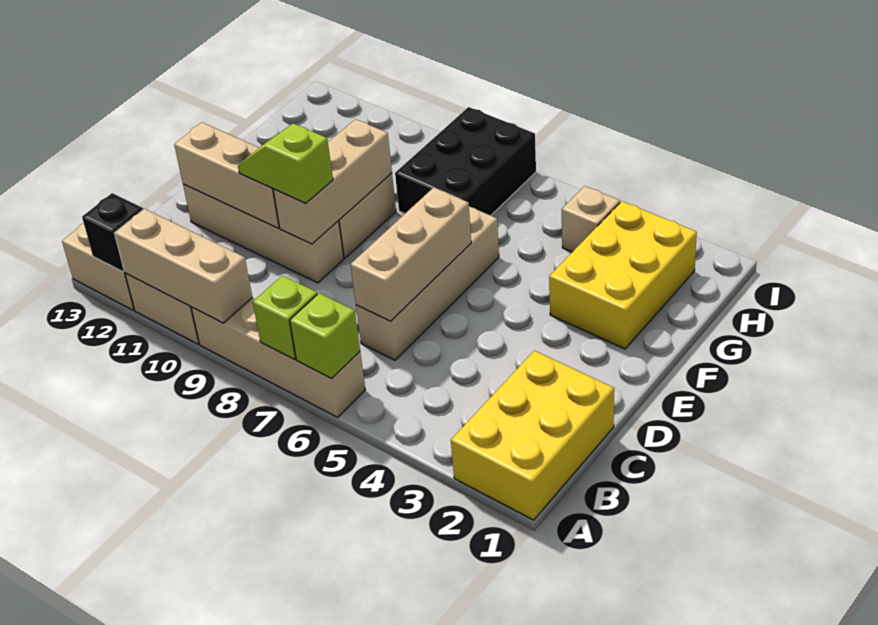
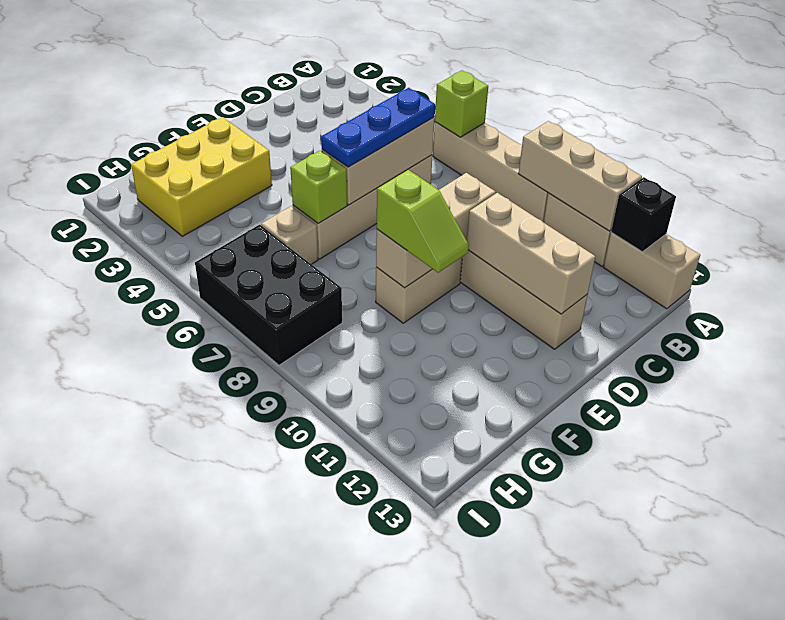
yellow 2x3 brick [451,351,614,520] -> none
lime 1x1 brick [253,275,317,360] -> lime 1x1 brick moved to [290,150,347,223]
none -> blue 1x3 plate [321,88,435,167]
lime 1x2 slope [238,123,333,203] -> lime 1x2 slope moved to [377,170,469,273]
black 2x3 brick [395,107,536,216] -> black 2x3 brick turned to [195,225,342,365]
tan 1x1 brick [562,186,620,252] -> tan 1x1 brick moved to [261,206,318,265]

